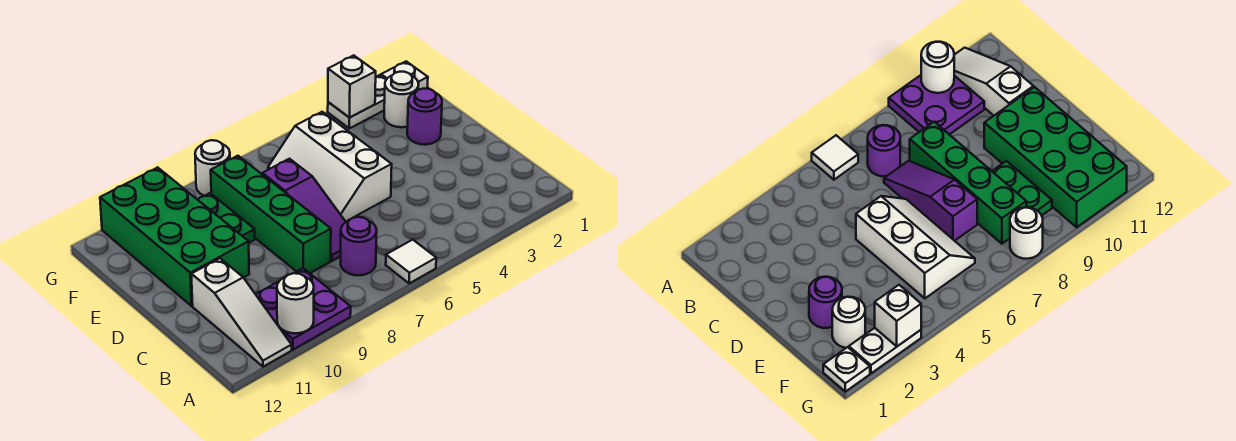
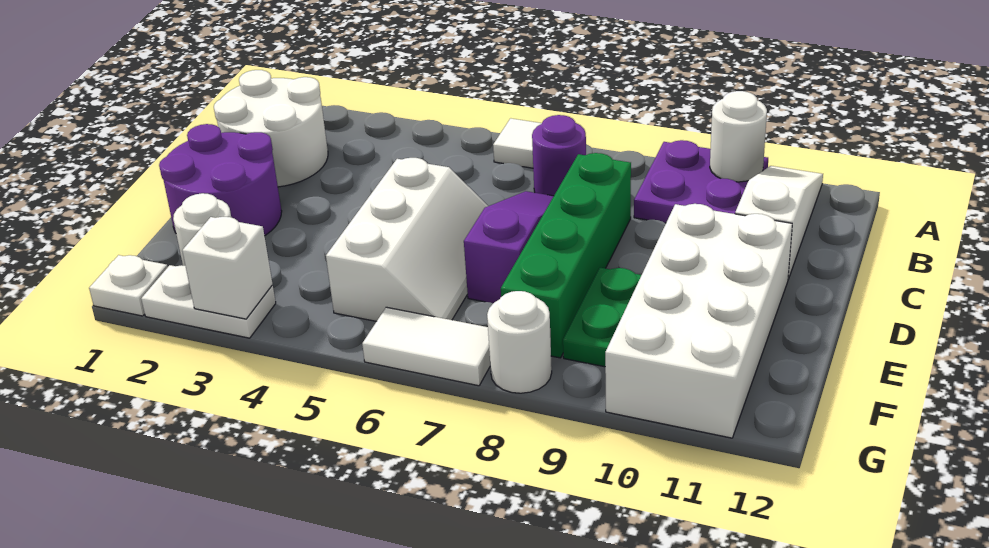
none -> white 2x2 round brick [214,70,328,187]
green 2x4 brick [100,167,249,306] -> white 2x4 brick [605,204,792,438]
purple 1x1 round brick [407,89,442,145] -> purple 2x2 round brick [159,124,282,236]
none -> white 1x2 tile [362,307,490,386]

